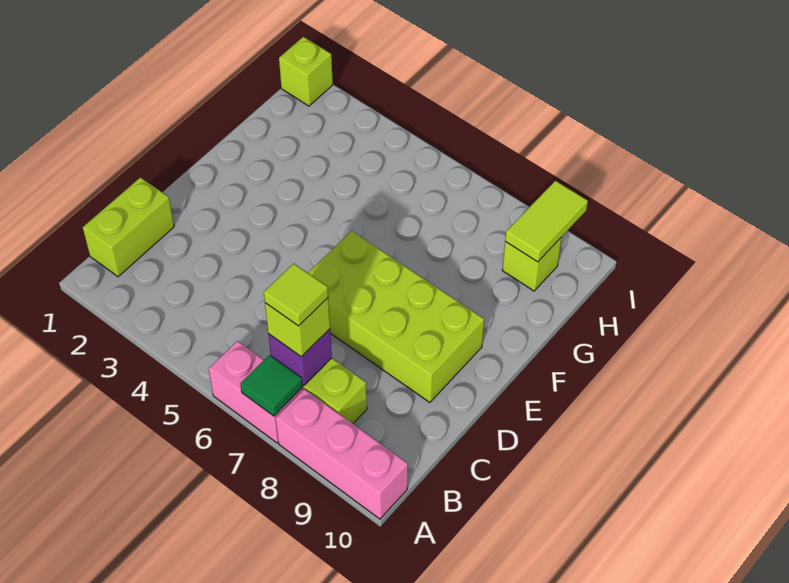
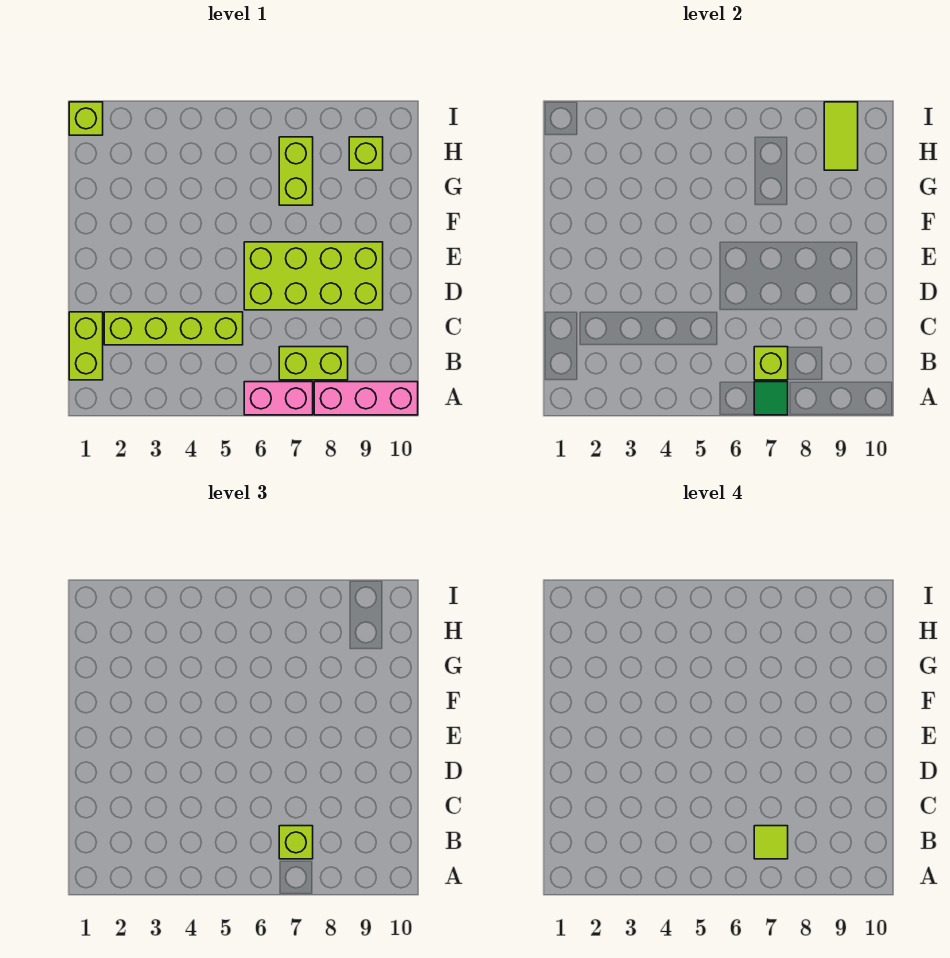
purple 1x1 brick [269,329,332,386] -> lime 1x1 brick [754,347,788,380]
none -> lime 1x4 brick [104,312,243,345]
none -> lime 1x2 brick [279,137,313,205]

